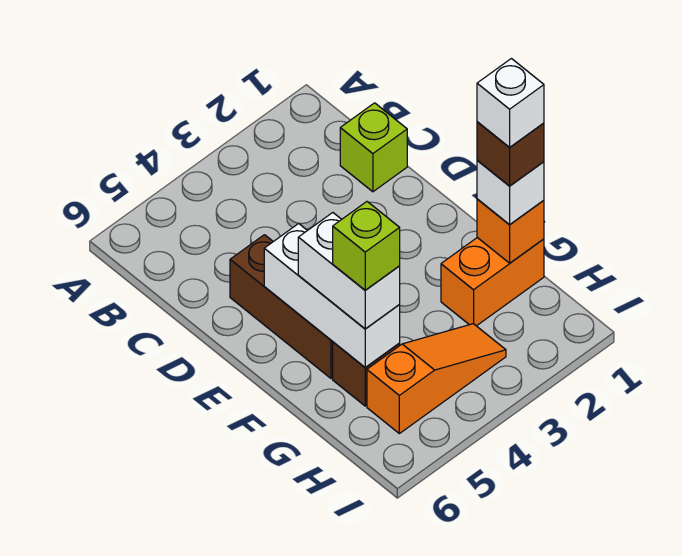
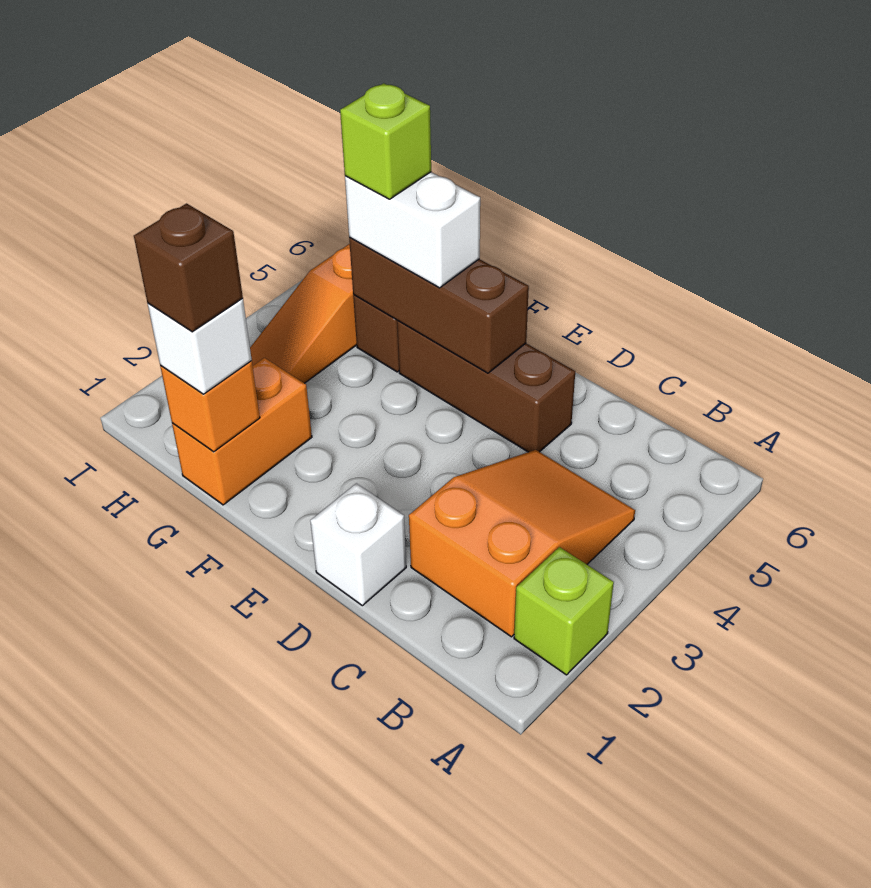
none -> orange 2x3 slope [409,450,635,637]
lime 1x1 brick [340,103,407,192] -> lime 1x1 brick moved to [514,547,614,675]
white 1x3 brick [264,224,400,367] -> brown 1x3 brick [349,237,529,373]
white 1x1 brick [477,59,544,148] -> white 1x1 brick moved to [310,483,406,606]

